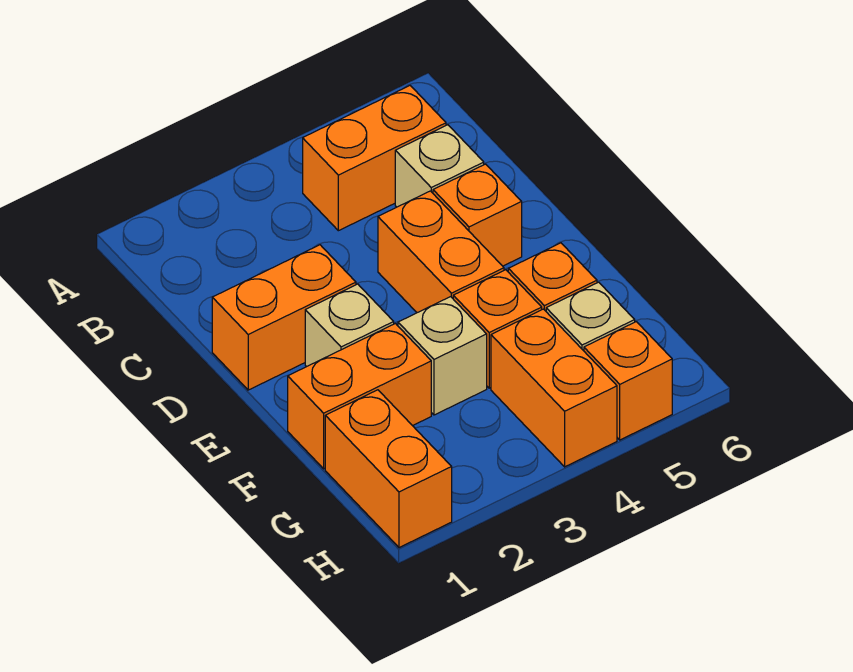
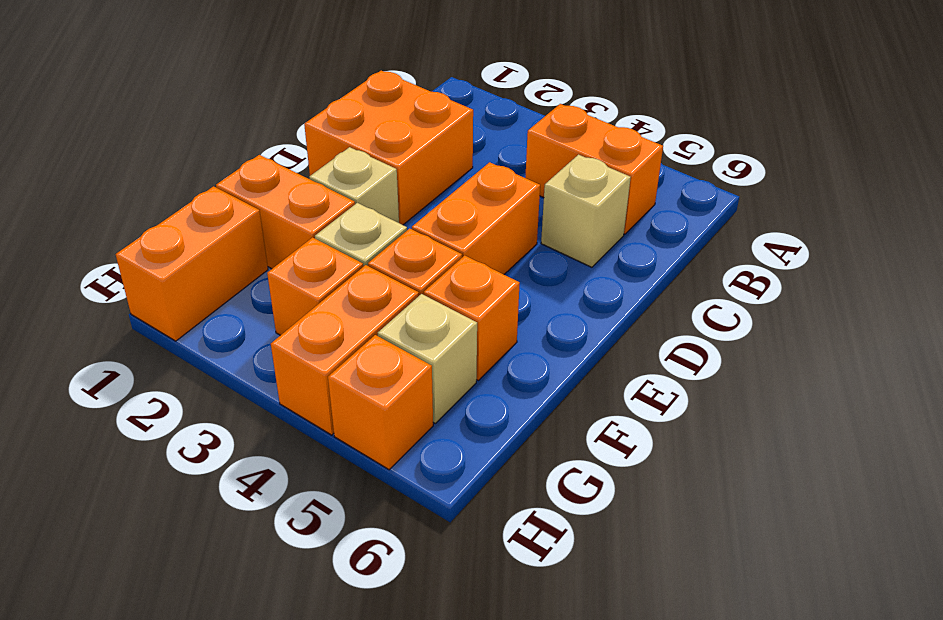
orange 1x2 brick [212,245,356,390] -> orange 2x2 brick [304,71,473,225]
orange 1x1 brick [433,164,522,266] -> orange 1x1 brick moved to [267,237,363,335]

